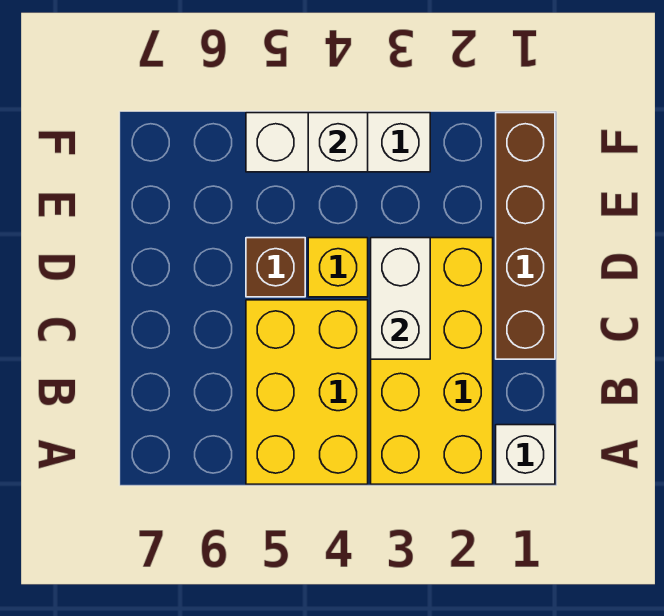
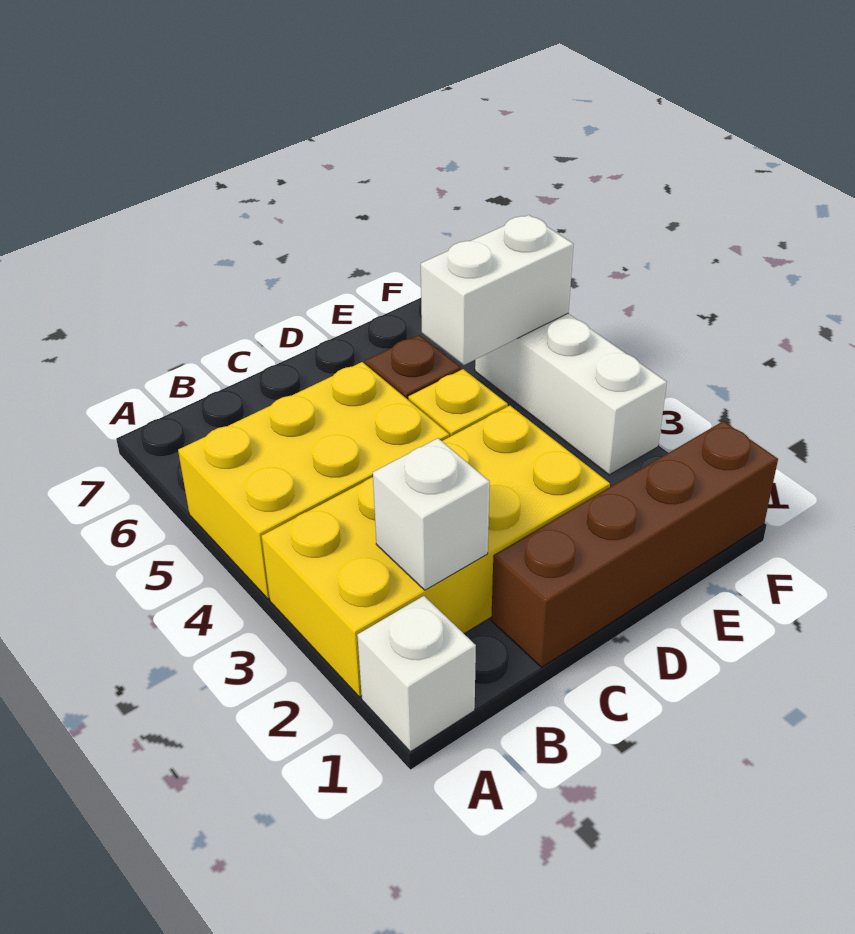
white 1x2 brick [371,238,430,359] -> white 1x2 brick moved to [421,215,573,365]
white 1x1 brick [308,113,368,172] -> white 1x1 brick moved to [373,438,490,590]

